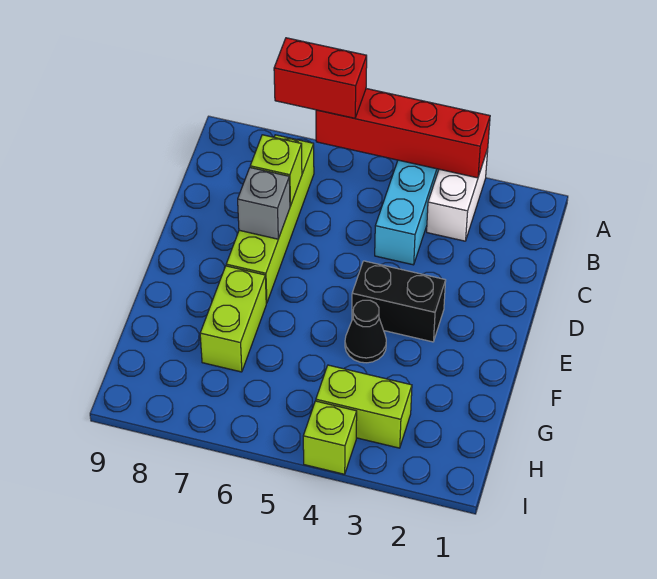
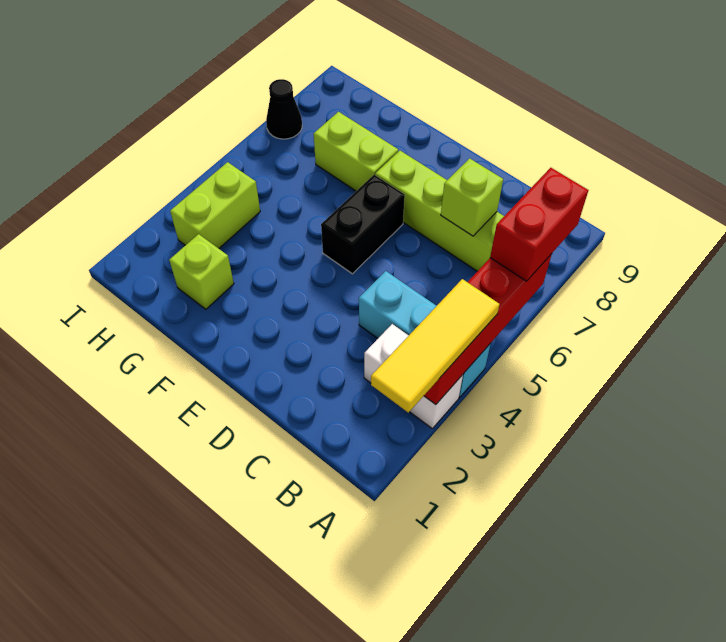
none -> yellow 1x3 tile [371,279,500,412]
grey 1x1 brick [238,168,290,239] -> none
black 1x2 brick [352,261,446,342] -> black 1x2 brick moved to [321,175,405,274]
black 1x1 cone [345,300,386,363] -> black 1x1 cone moved to [266,79,302,139]
lime 1x1 brick [303,401,357,474] -> lime 1x1 brick moved to [169,234,234,309]

